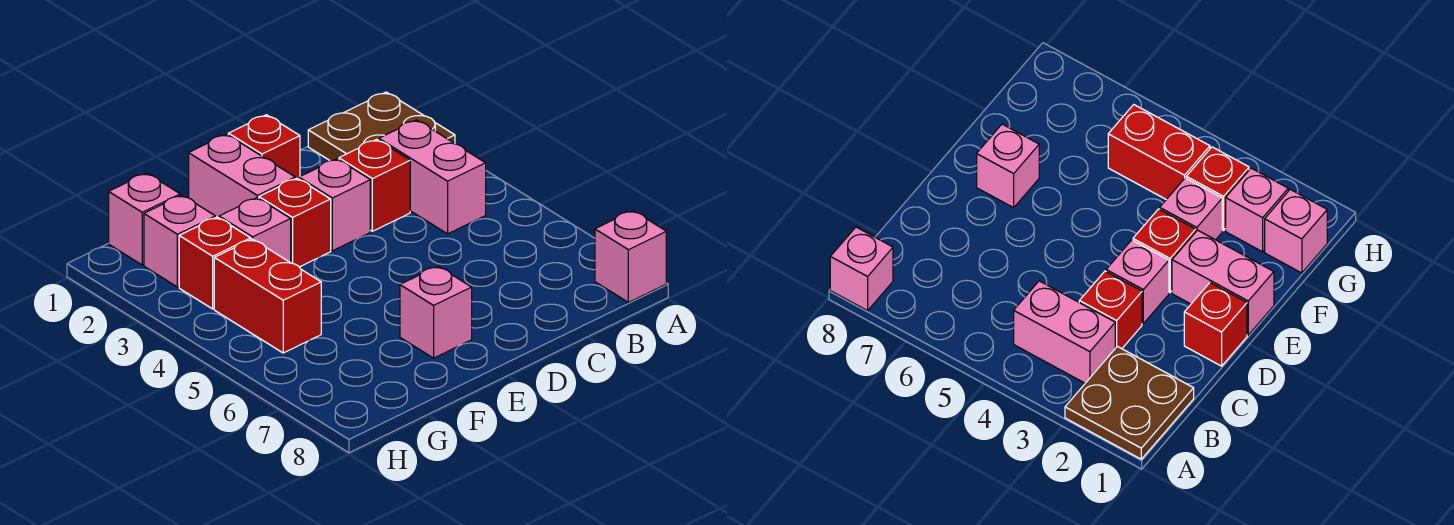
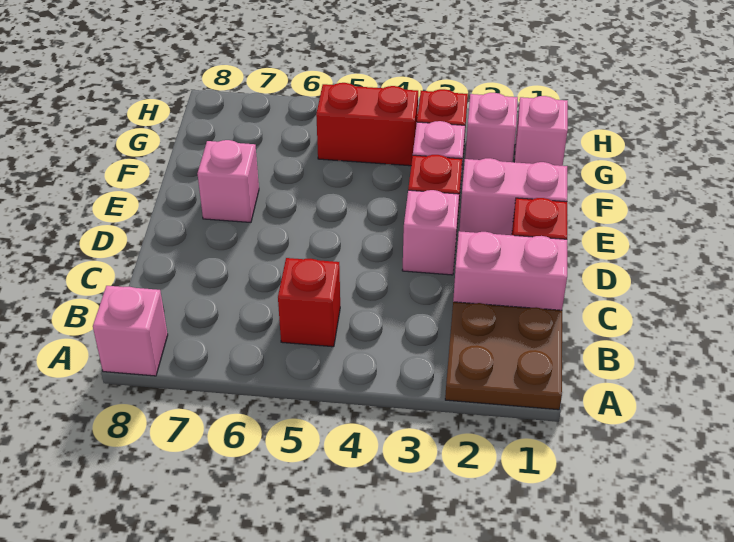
pink 1x2 brick [379,120,486,234] -> pink 1x2 brick moved to [453,231,567,310]
red 1x1 brick [339,139,410,231] -> red 1x1 brick moved to [278,258,340,347]

